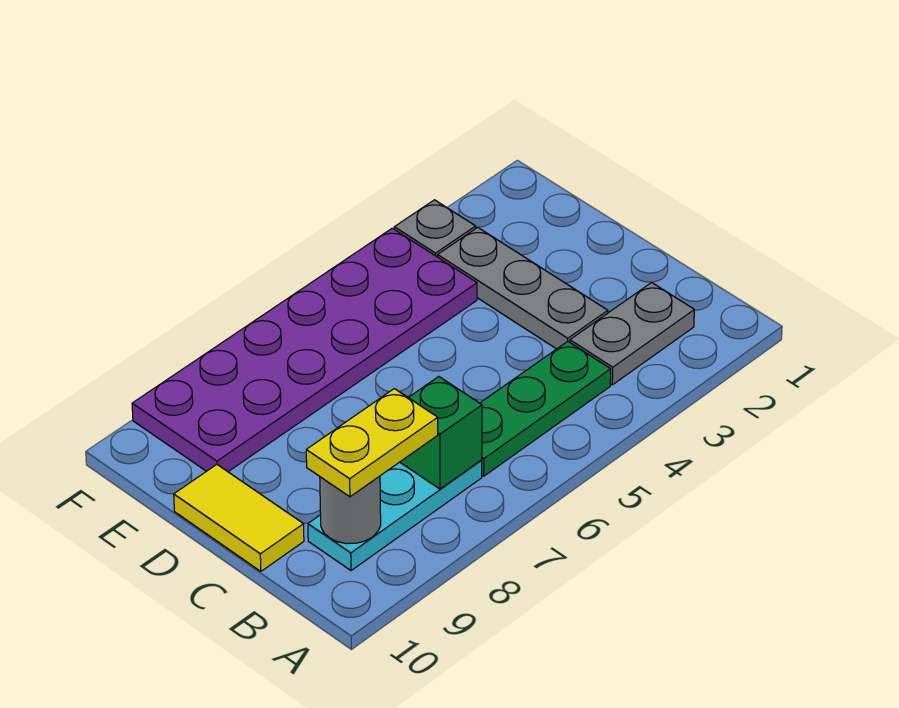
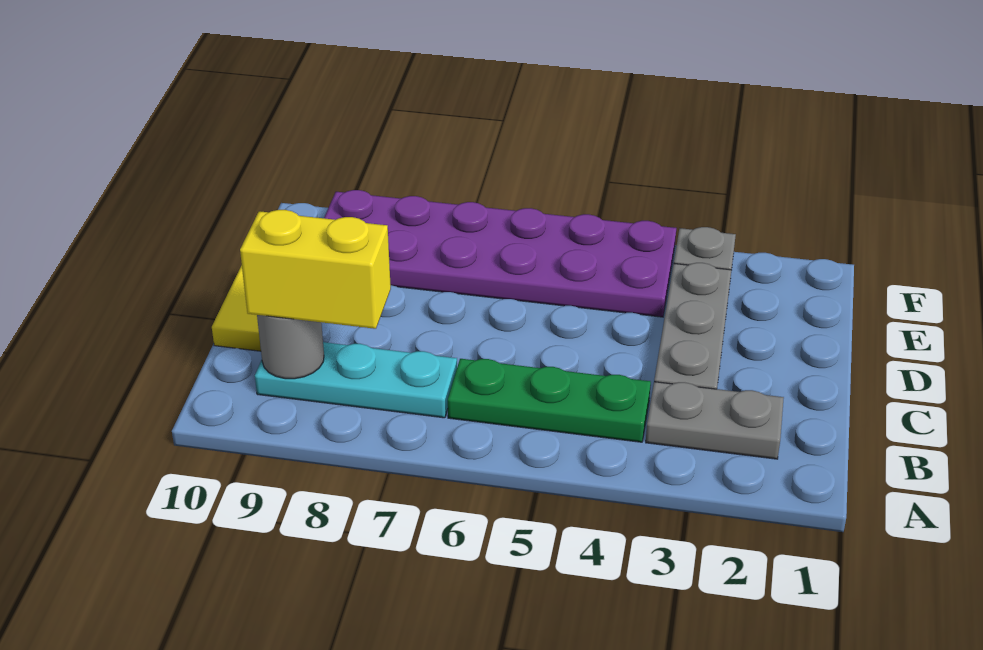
green 1x1 brick [400,377,482,489] -> none
yellow 1x2 plate [306,389,438,497] -> yellow 1x2 brick [240,210,391,329]

